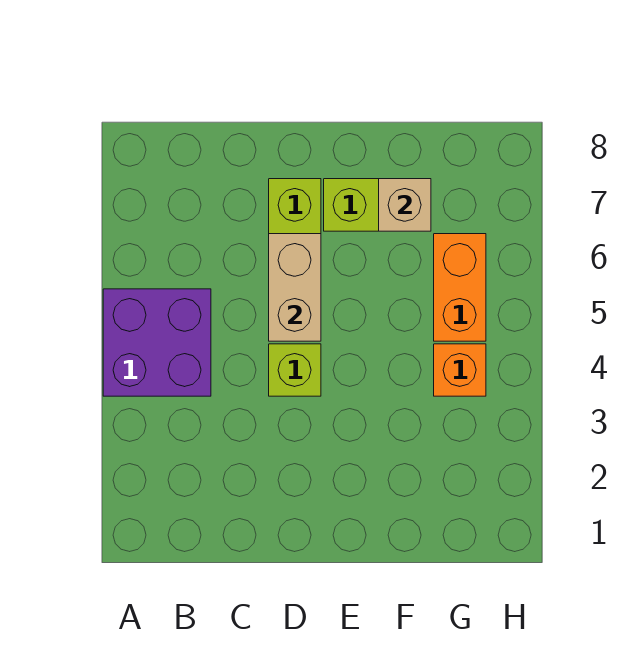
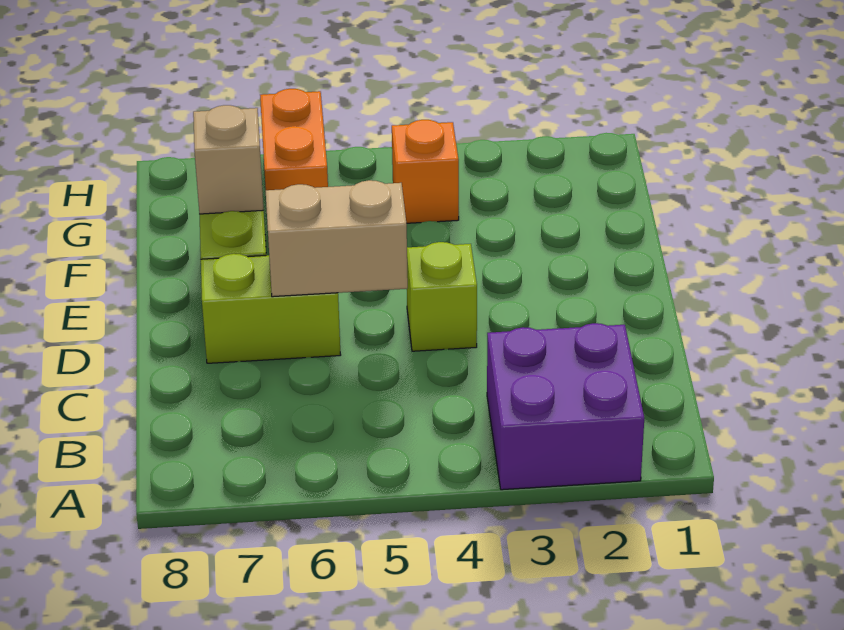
purple 2x2 brick [103,289,211,396] -> purple 2x2 brick moved to [487,323,644,490]
orange 1x2 brick [434,234,486,341] -> orange 1x2 brick turned to [260,89,328,190]

